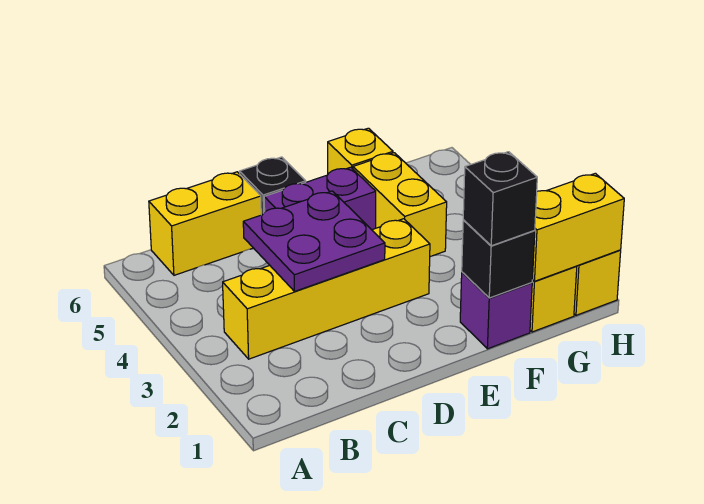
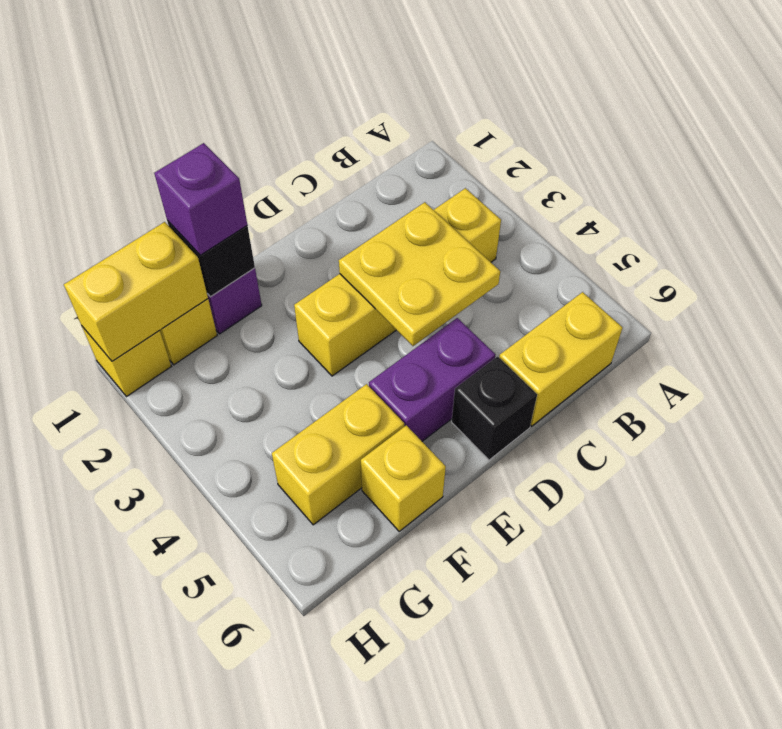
purple 2x2 plate [243,191,385,291] -> yellow 2x2 plate [339,202,500,346]
black 1x1 brick [463,152,537,246] -> purple 1x1 brick [154,143,247,255]
yellow 1x2 brick [353,153,447,257] -> yellow 1x2 brick turned to [272,384,404,525]

